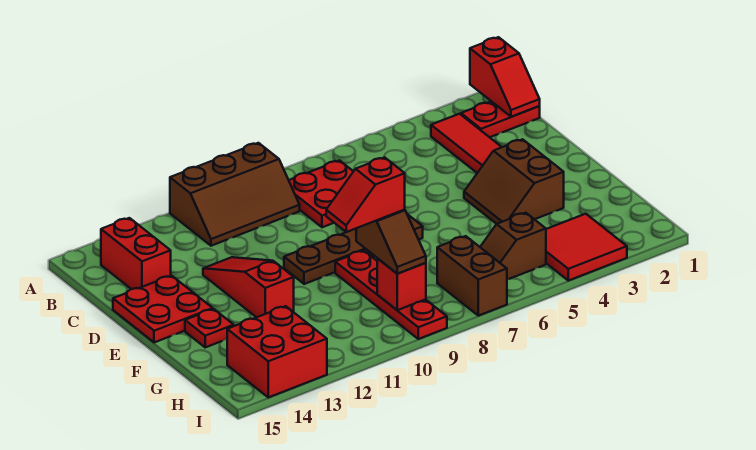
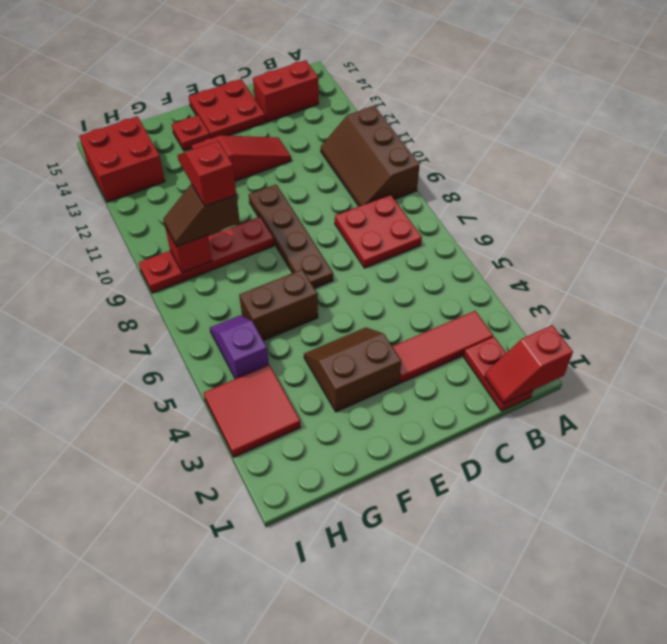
brown 1x2 slope [480,213,546,279] -> purple 1x2 slope [210,315,269,379]
brown 1x2 brick [437,236,507,316] -> brown 1x2 brick moved to [239,270,318,340]

